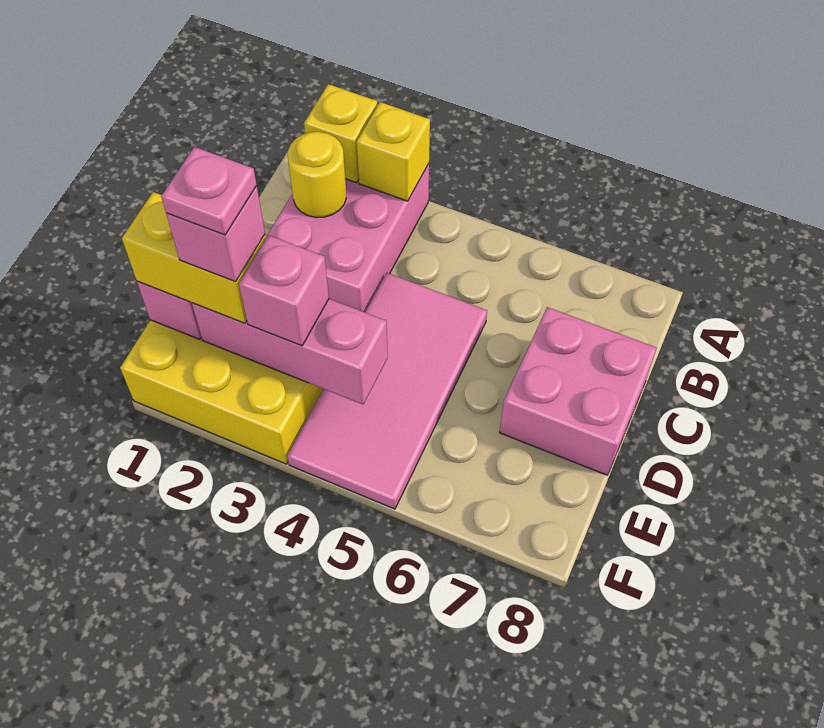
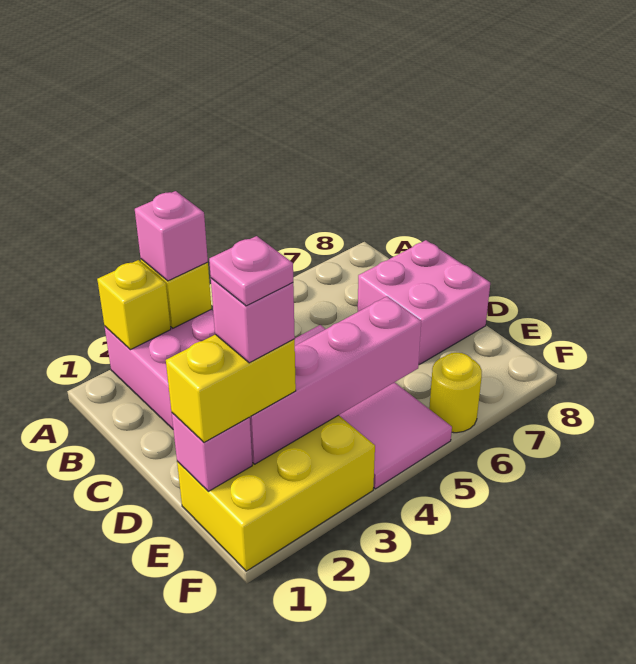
yellow 1x1 round brick [288,132,346,218] -> yellow 1x1 round brick moved to [429,353,482,433]
pink 1x3 brick [192,299,388,404] -> pink 1x4 brick [249,296,422,464]
pink 1x1 brick [239,235,329,346] -> pink 1x1 brick moved to [135,191,208,281]

